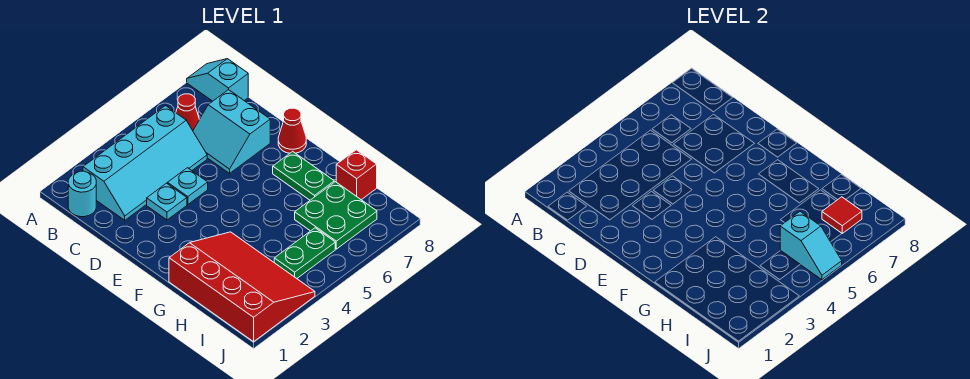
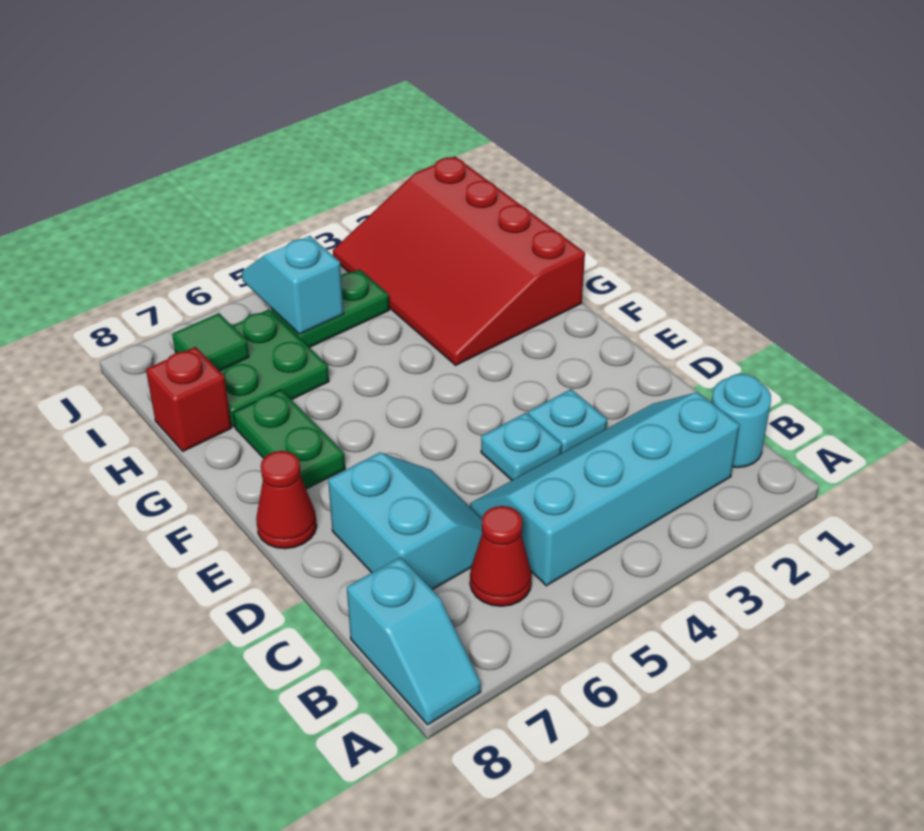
red 1x1 tile [822,197,862,233] -> green 1x1 tile [172,313,249,371]

